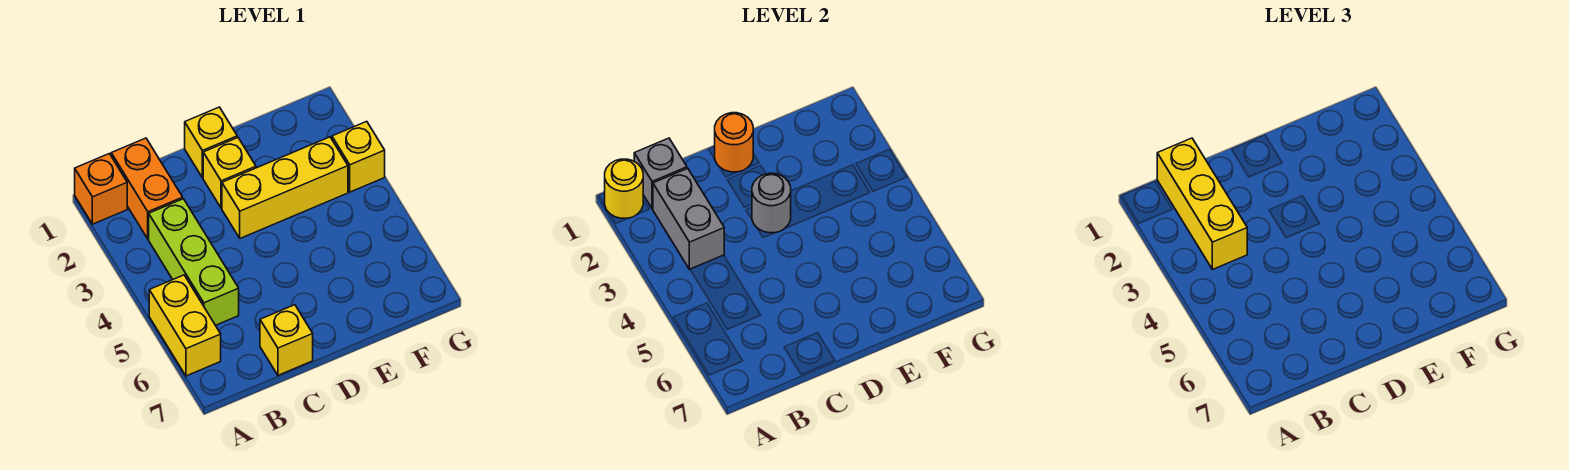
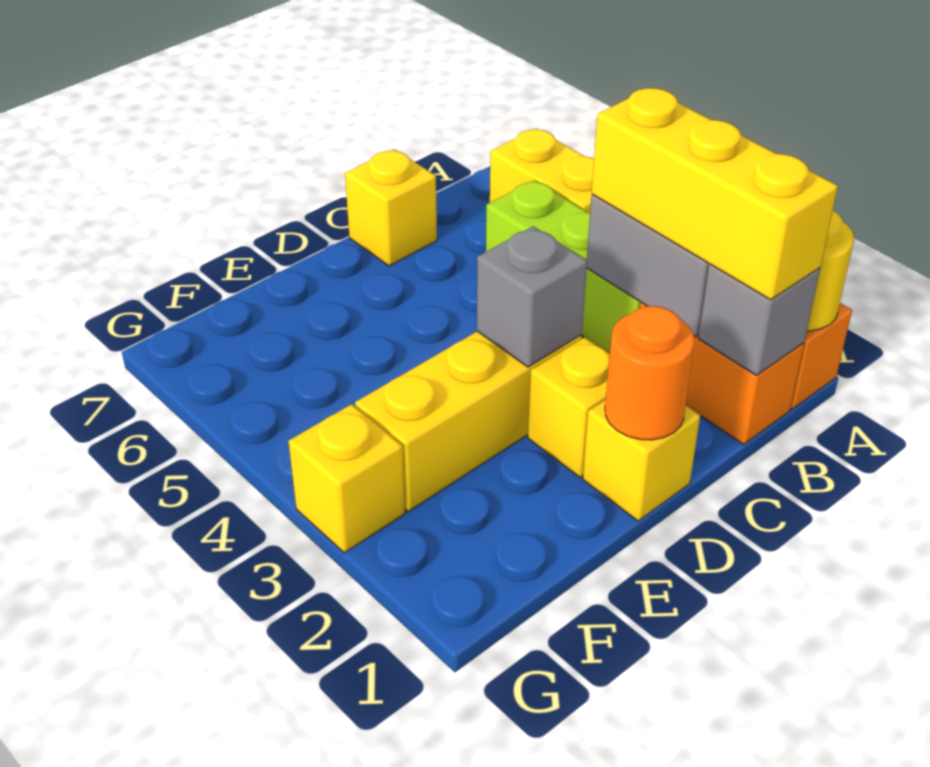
grey 1x1 round brick [752,173,791,233] -> grey 1x1 brick [477,226,587,367]

